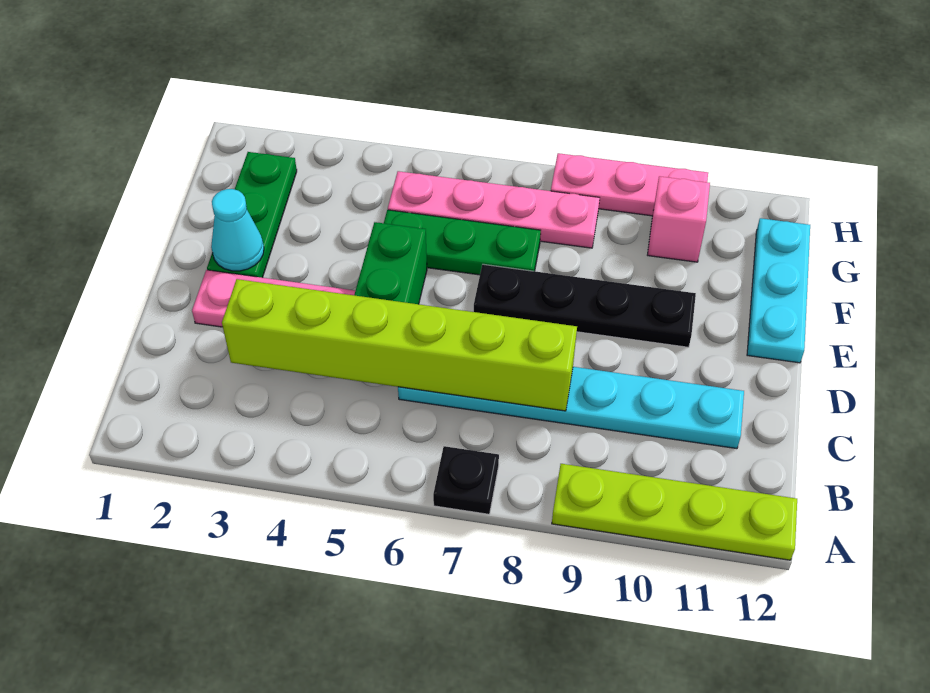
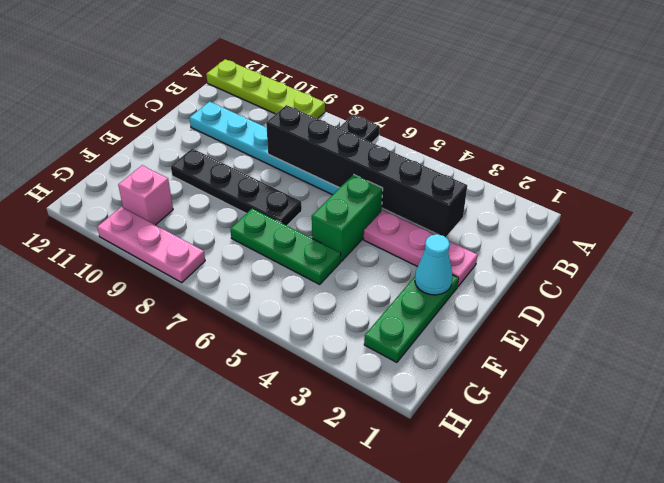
lime 1x6 brick [222,279,577,411] -> black 1x6 brick [266,105,467,237]
cyan 1x3 plate [747,218,810,363] -> none
pink 1x4 plate [388,171,600,248] -> none

